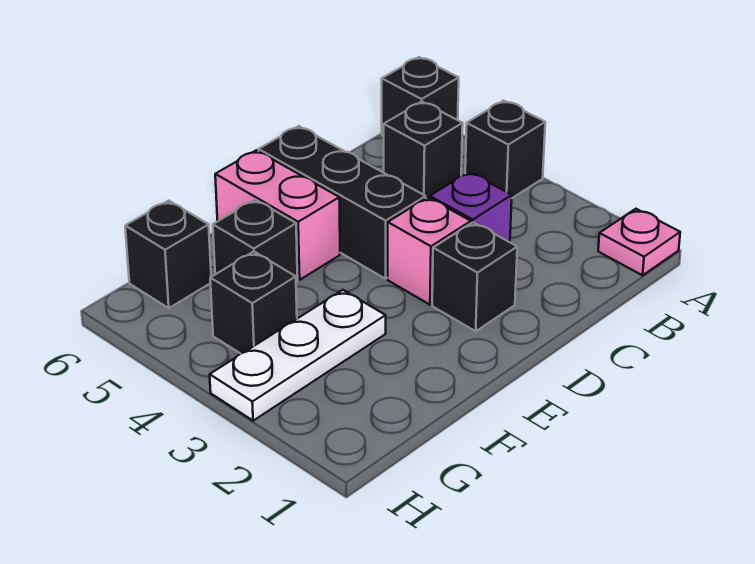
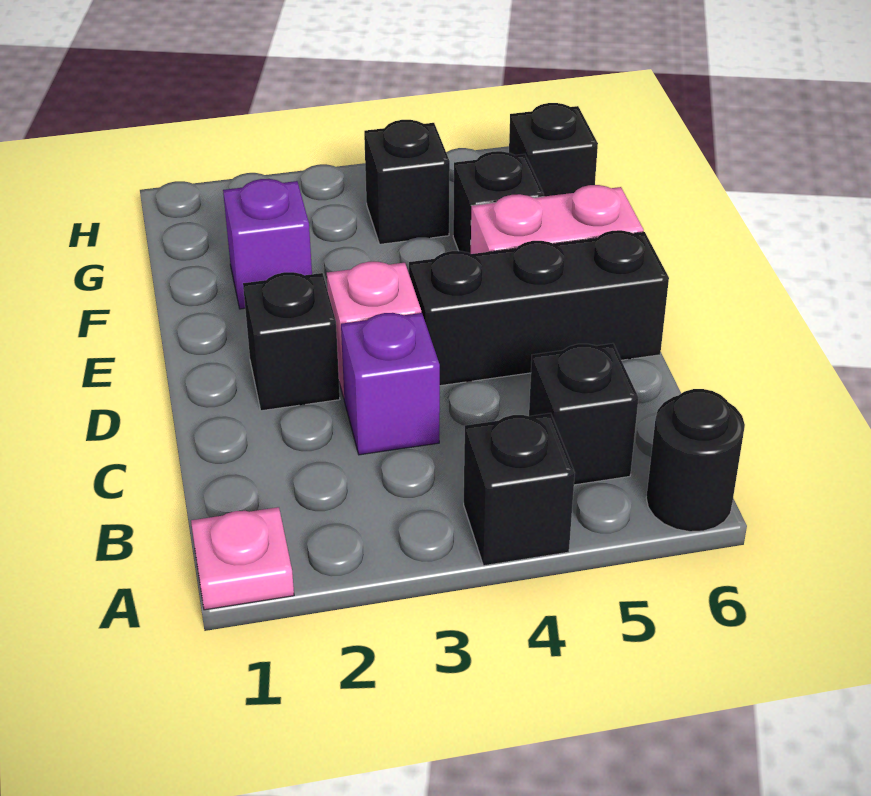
black 1x1 brick [382,57,459,136] -> black 1x1 round brick [646,389,745,532]
none -> purple 1x1 brick [223,179,312,309]
white 1x3 plate [210,290,386,421] -> none

